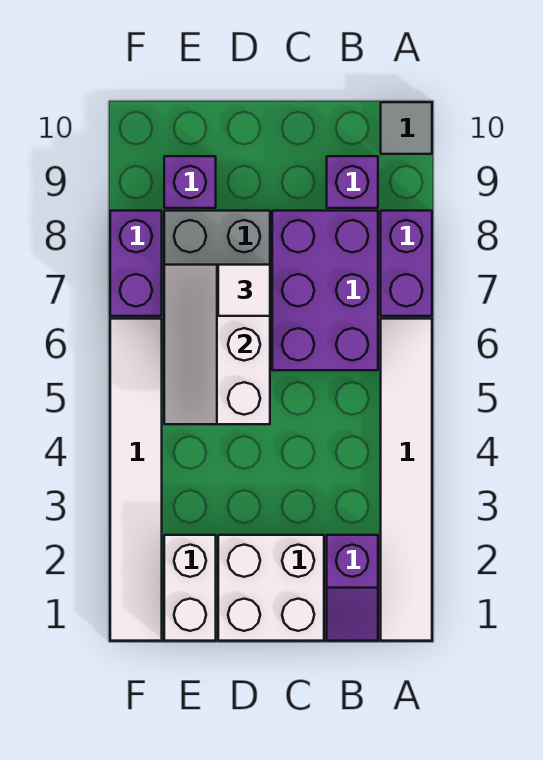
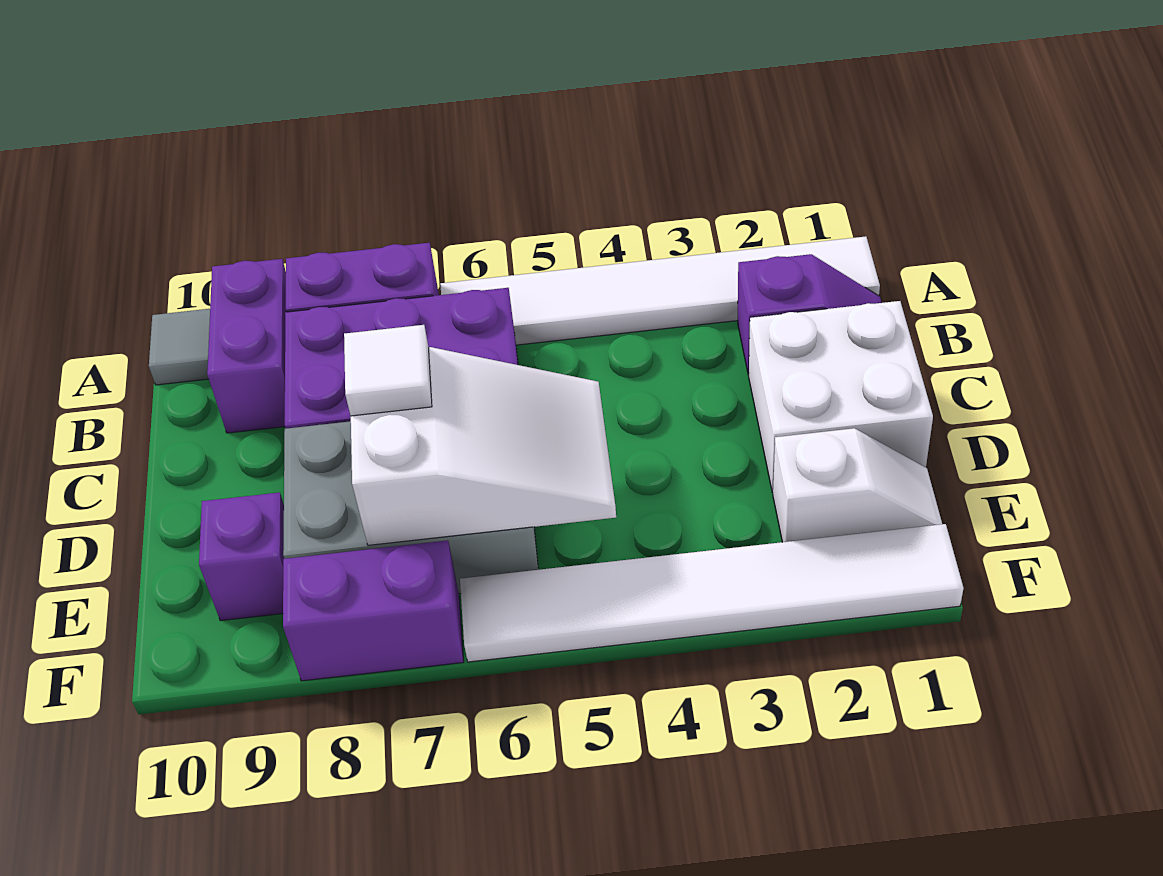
purple 1x1 brick [327,156,378,208] -> purple 1x2 brick [207,259,286,433]
white 2x3 slope [164,265,270,424] -> white 2x3 slope turned to [351,347,616,545]
white 1x2 brick [164,535,216,641] -> white 1x2 slope [773,428,942,542]

